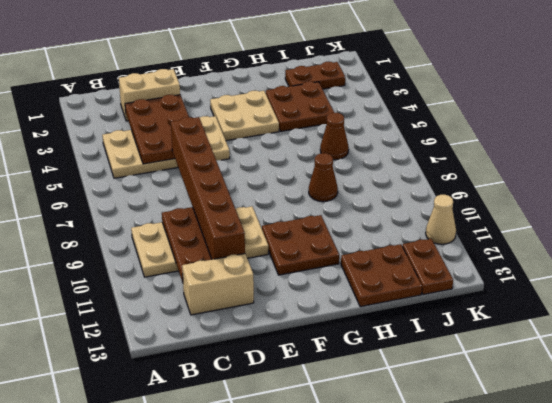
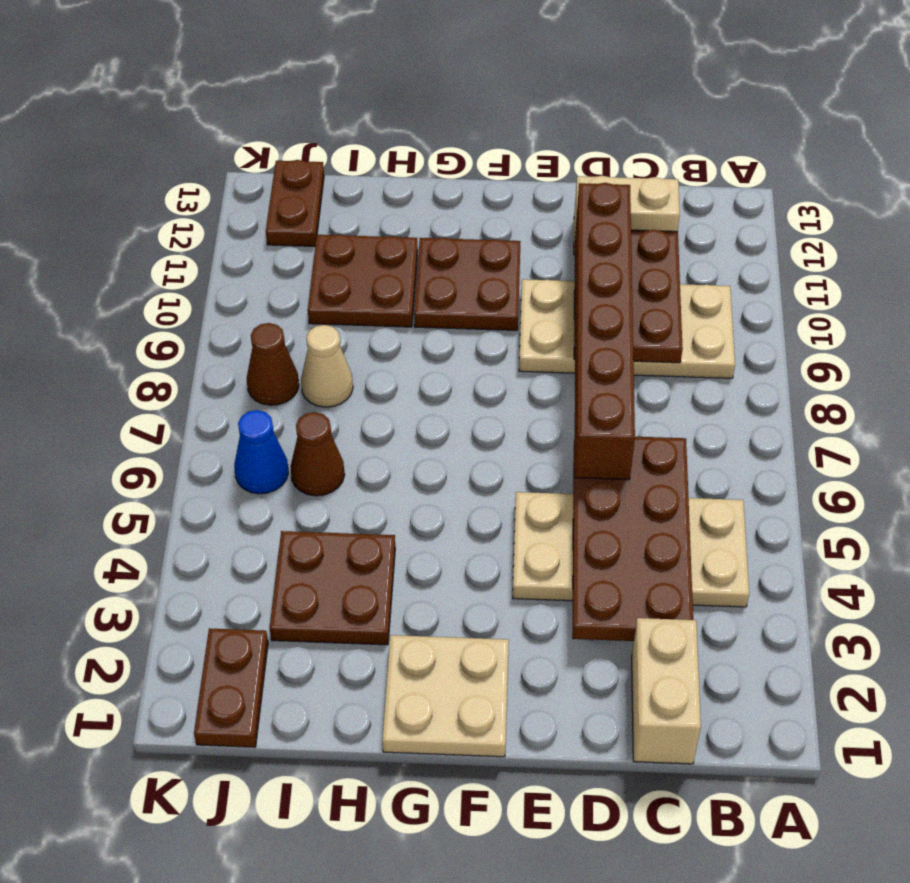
tan 1x2 brick [119,69,180,121] -> tan 1x2 brick turned to [632,618,701,764]
brown 2x3 plate [125,95,189,164] -> brown 2x4 plate [572,437,693,641]
tan 2x2 plate [210,91,279,141] -> tan 2x2 plate moved to [382,635,509,757]
brown 1x1 cone [309,153,338,202] -> brown 1x1 cone moved to [247,323,299,405]
brown 2x2 plate [341,244,422,307] -> brown 2x2 plate moved to [308,234,418,327]
brown 1x2 plate [285,61,345,89] -> brown 1x2 plate turned to [194,628,268,747]
none -> blue 1x1 cone [234,410,289,494]
tan 1x1 cone [426,195,456,244] -> tan 1x1 cone moved to [301,325,353,407]

